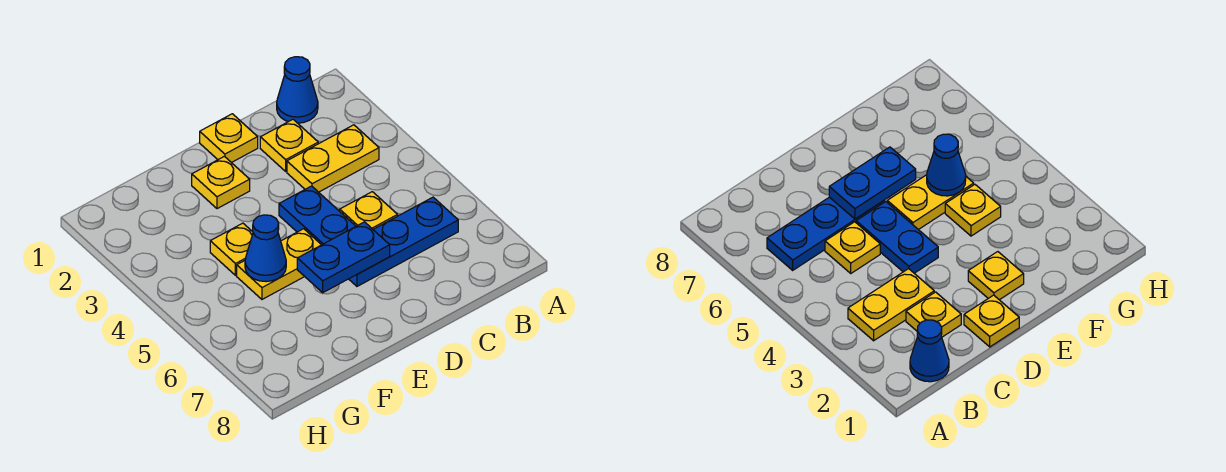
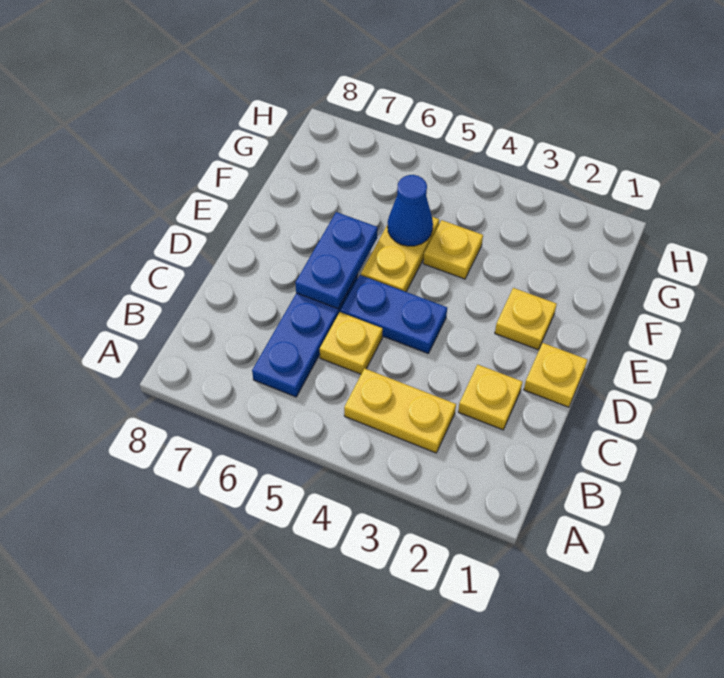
blue 1x1 cone [277,57,318,123] -> none
yellow 1x2 plate [287,125,379,192] -> yellow 1x2 plate turned to [344,368,456,453]

